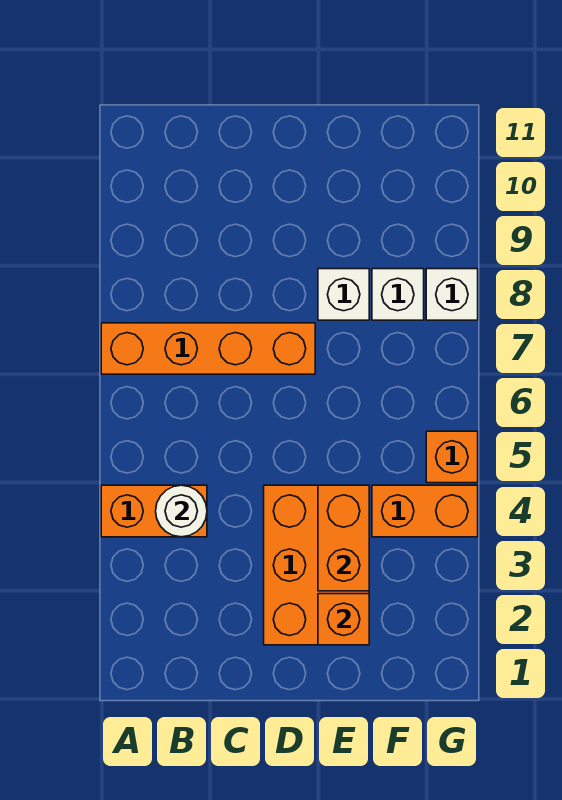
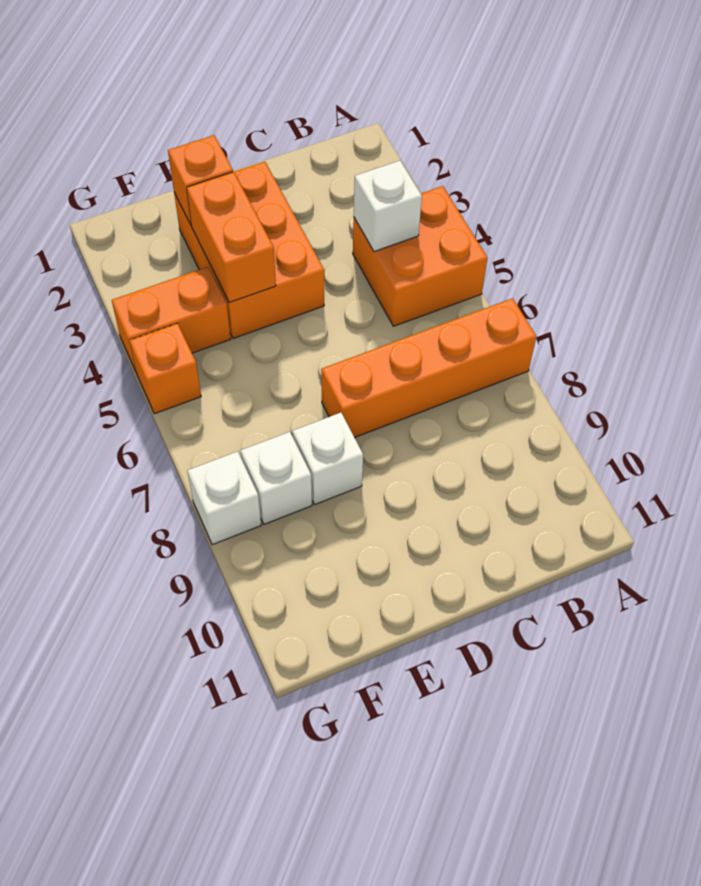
orange 1x2 brick [101,485,207,537] -> orange 2x2 brick [353,186,488,326]
white 1x1 round brick [156,485,207,537] -> white 1x1 brick [354,161,422,252]

